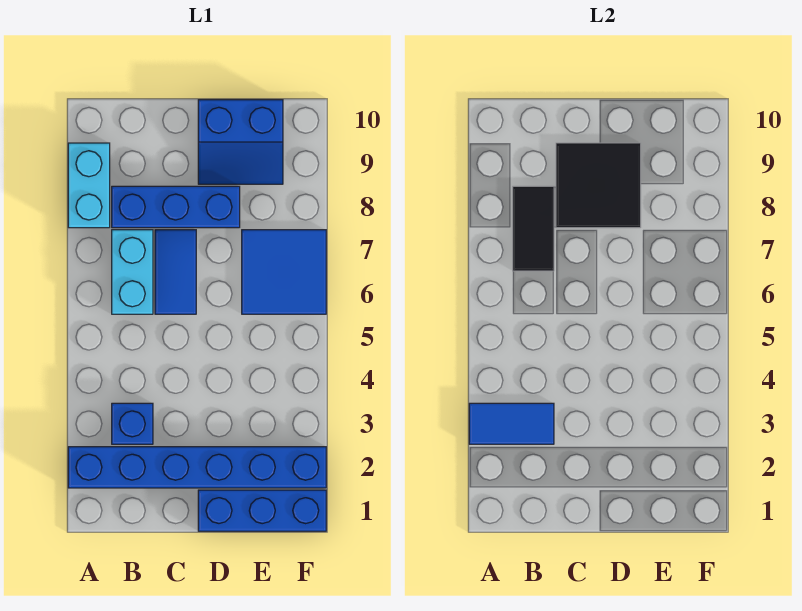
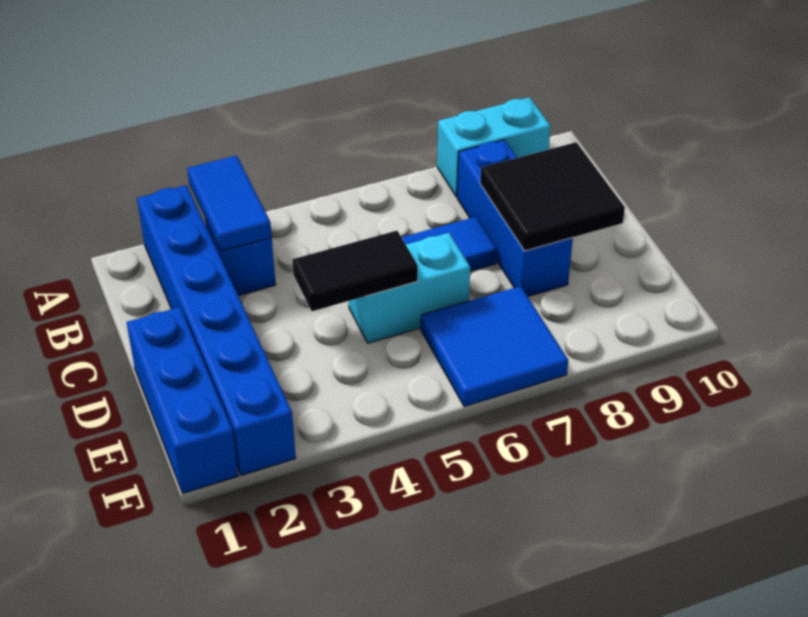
cyan 1x2 brick [112,230,153,314] -> cyan 1x2 brick moved to [349,233,470,343]
black 1x2 tile [513,186,554,271] -> black 1x2 tile moved to [292,231,418,311]
blue 2x2 slope [198,100,283,184] -> none

